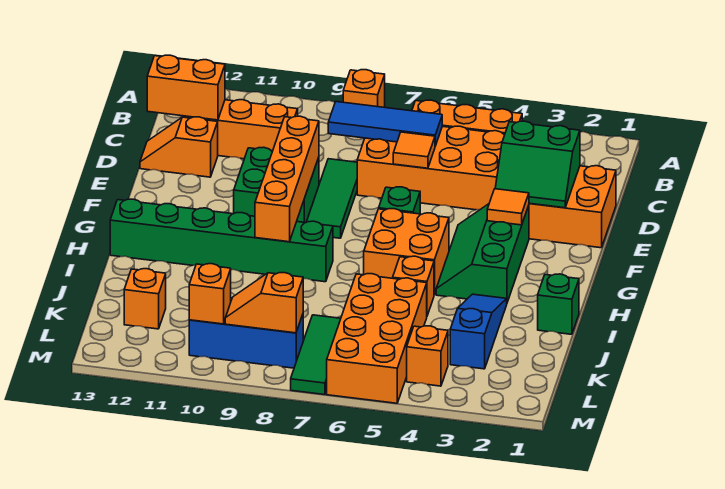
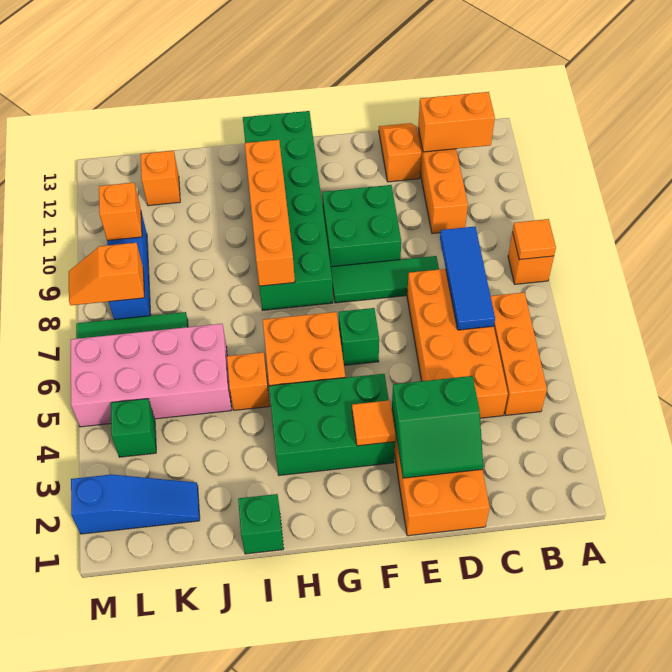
orange 1x2 brick [147,55,225,120] -> orange 1x2 brick turned to [418,92,495,152]
green 2x2 slope [495,121,580,208] -> green 2x2 slope turned to [392,376,483,478]
orange 1x1 tile [393,132,435,168] -> orange 1x1 tile moved to [513,219,556,260]
orange 1x4 brick [255,116,319,242] -> orange 1x4 brick turned to [245,140,295,286]
green 2x3 slope [436,204,529,302] -> green 2x3 brick [269,374,395,475]
green 1x6 brick [110,199,333,282] -> green 2x6 brick [243,111,333,310]
blue 1x3 slope [450,294,507,369] -> blue 1x3 slope moved to [71,475,200,534]
orange 2x4 brick [327,274,427,403] -> pink 2x4 brick [71,324,231,427]
orange 1x1 brick [407,326,448,386] -> green 1x1 brick [111,399,156,457]
orange 1x2 slope [225,273,303,333] -> orange 1x2 slope turned to [69,243,144,305]

